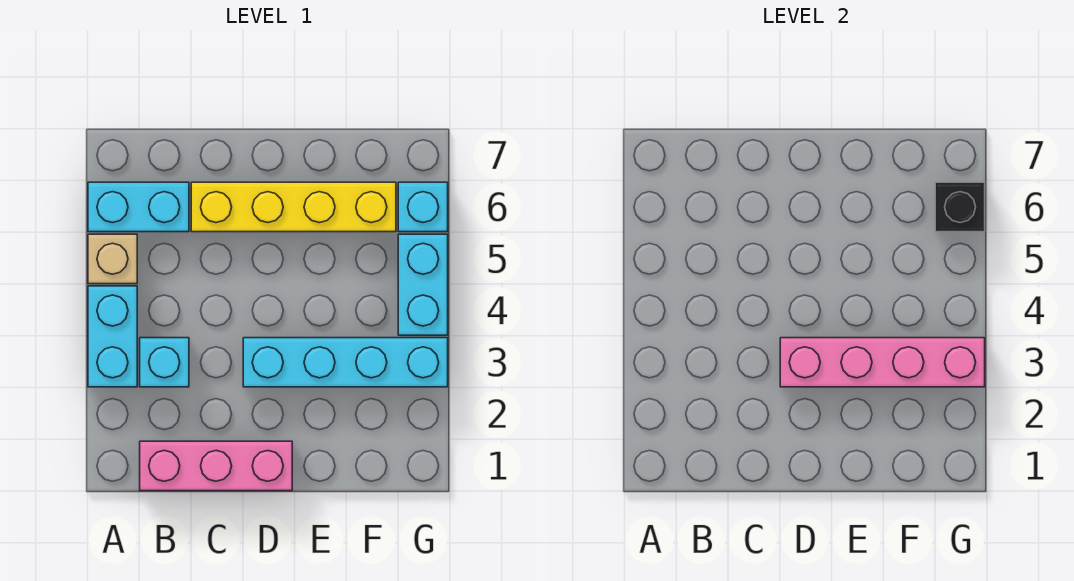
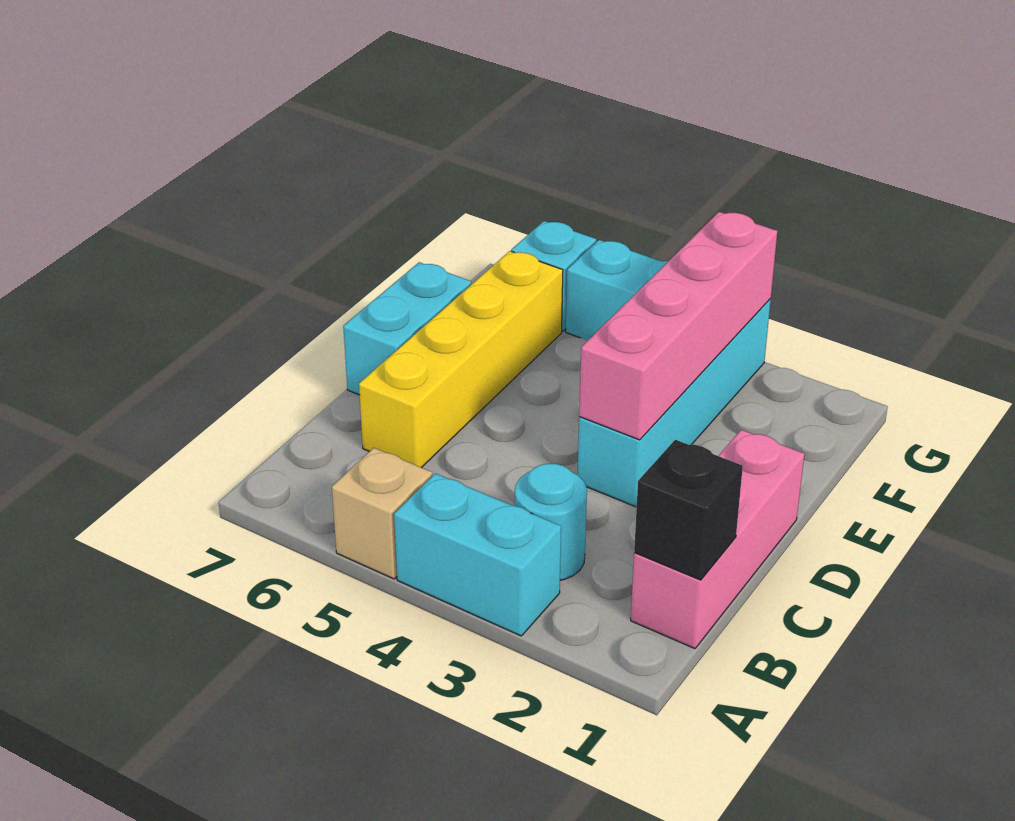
cyan 1x2 brick [88,182,189,232] -> cyan 1x2 brick moved to [343,262,471,395]
cyan 1x1 brick [140,338,189,387] -> cyan 1x1 round brick [515,464,587,580]
black 1x1 brick [935,182,985,232] -> black 1x1 brick moved to [634,440,743,580]

